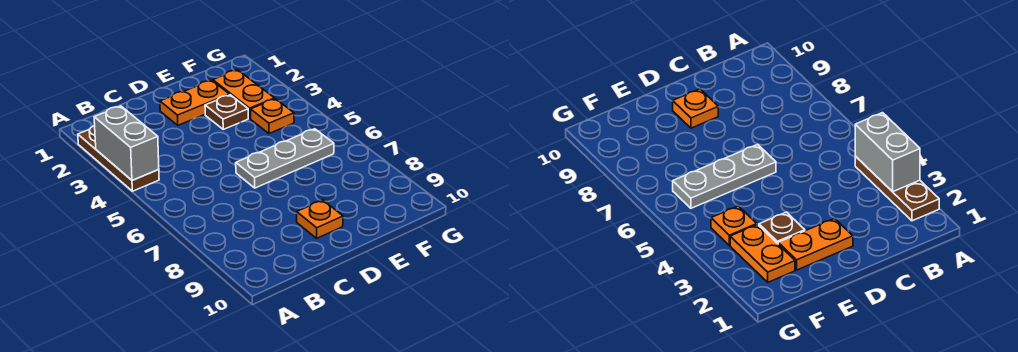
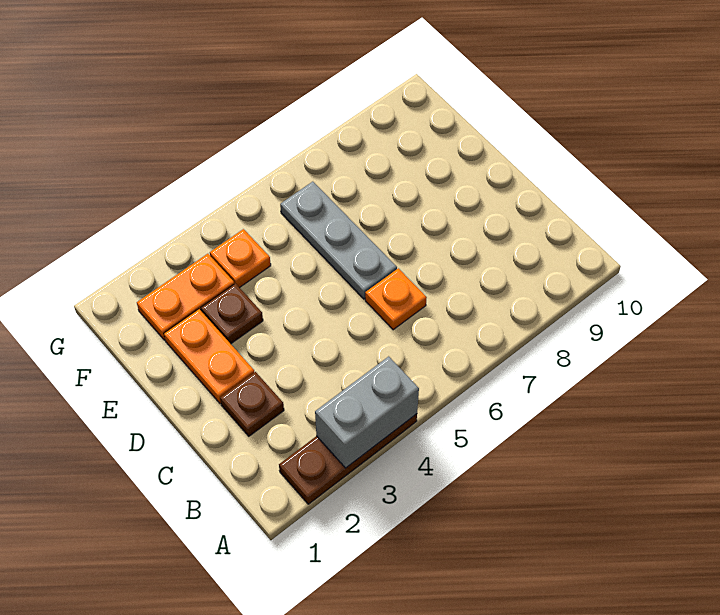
none -> brown 1x1 plate [220,372,284,436]
orange 1x1 plate [297,200,343,238] -> orange 1x1 plate moved to [365,268,427,330]

